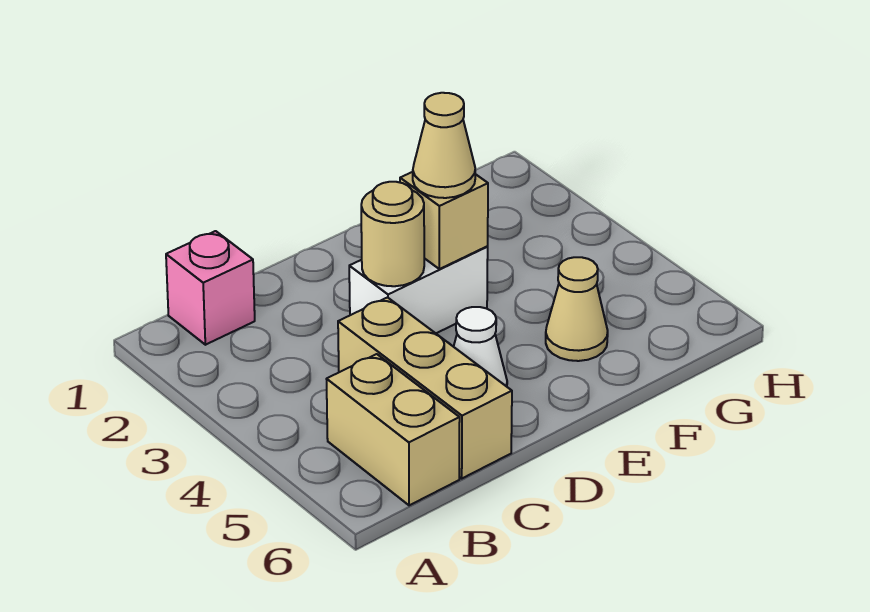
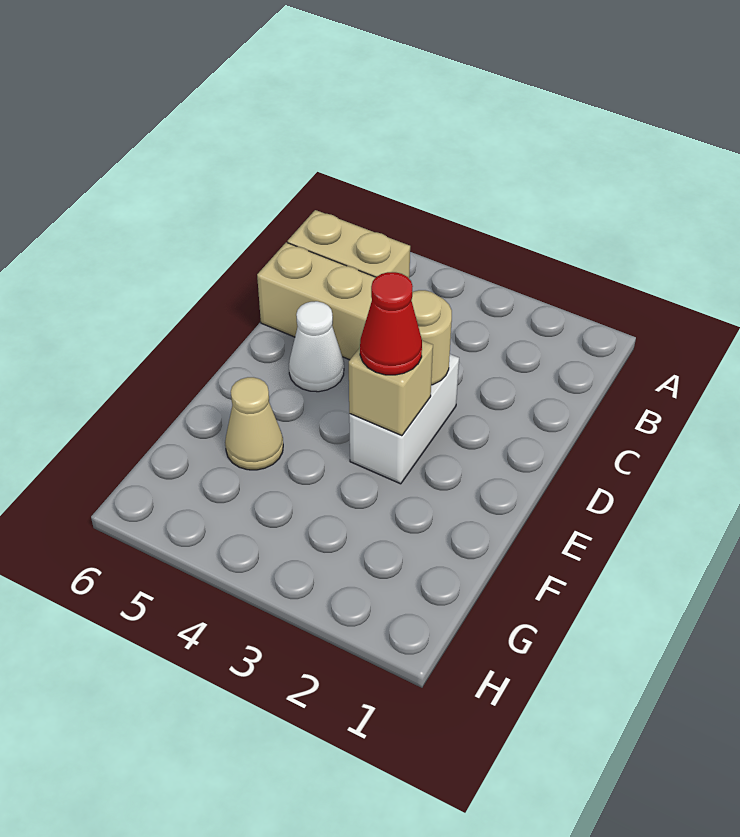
pink 1x1 brick [166,231,255,345] -> none
tan 1x1 cone [413,93,475,198] -> red 1x1 cone [360,272,422,375]

